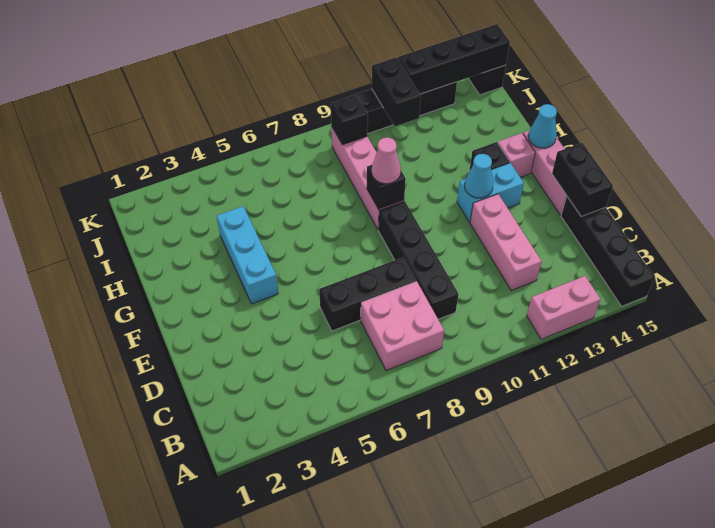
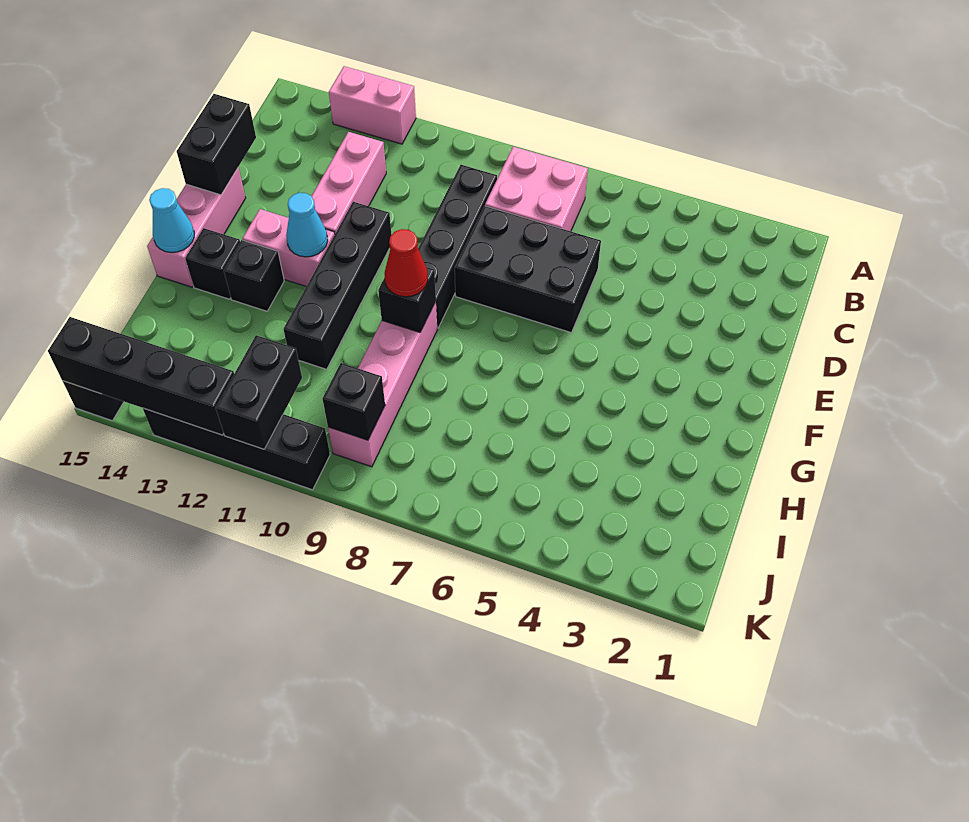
black 1x4 brick [561,196,655,306] -> black 1x4 brick moved to [283,202,391,369]
black 1x3 brick [319,257,416,331] -> black 2x3 brick [455,206,601,333]
cyan 1x3 brick [217,206,278,304] -> none
cyan 1x2 brick [457,163,524,222] -> pink 1x2 brick [242,209,335,286]
pink 1x1 cone [372,138,401,184] -> red 1x1 cone [384,229,428,297]
pink 1x1 brick [498,133,535,177] -> black 1x1 brick [185,228,240,299]

